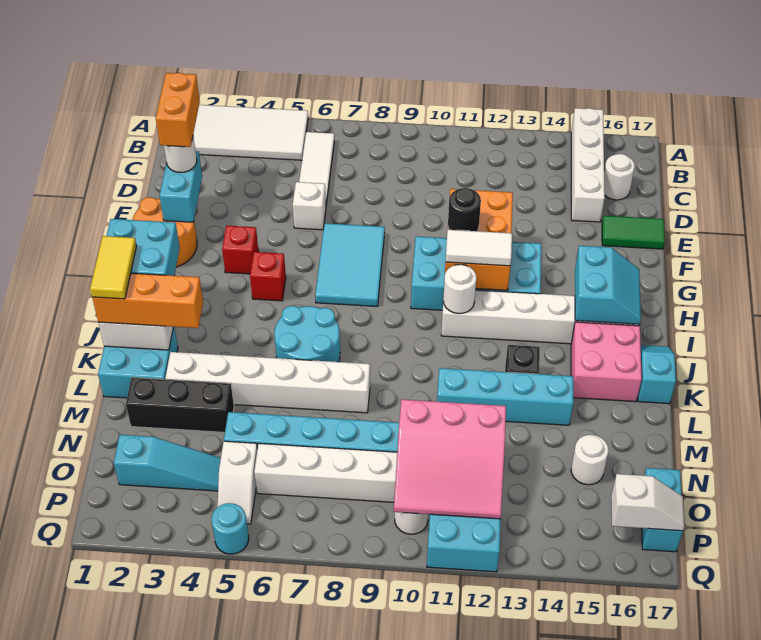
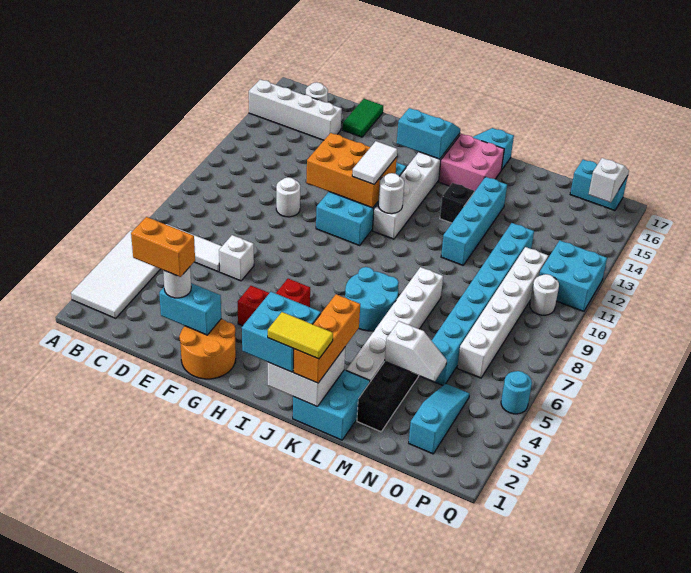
cyan 2x3 tile [315,223,385,306] -> none
black 1x1 round brick [448,188,481,231] -> none
pink 3x3 slope [394,400,506,519] -> none
white 1x1 round brick [571,435,609,485] -> white 1x1 round brick moved to [276,177,300,217]
white 1x2 slope [217,441,257,524] -> white 1x2 slope moved to [385,321,447,382]

